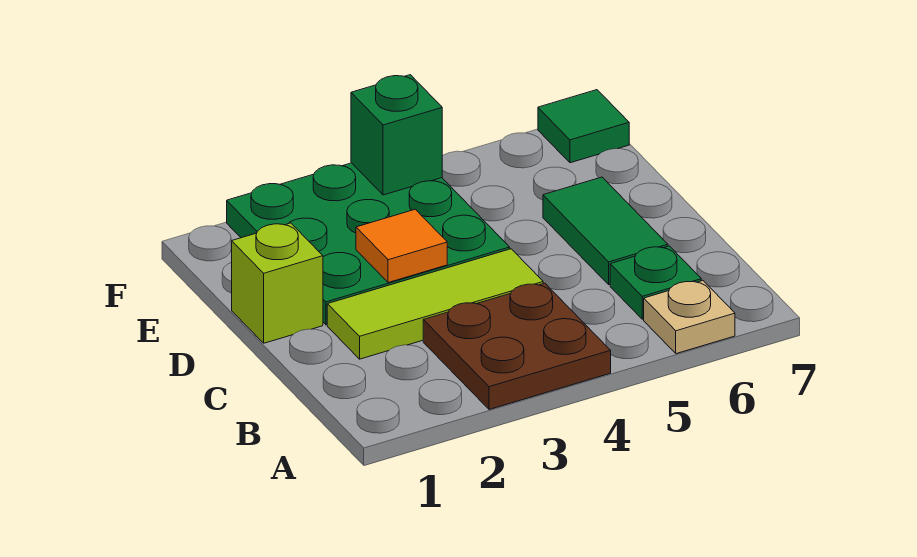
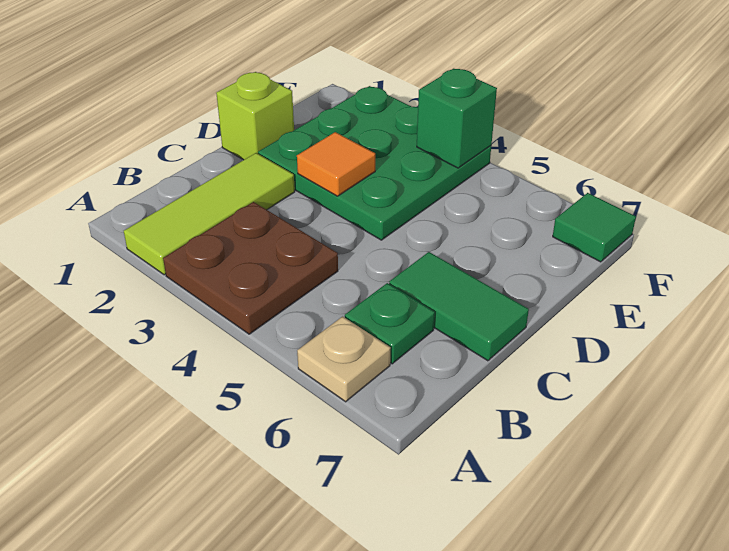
lime 1x3 tile [327,249,543,359] -> lime 1x3 tile turned to [124,153,295,275]
green 1x2 tile [543,177,668,285] -> green 1x2 tile turned to [389,252,529,361]

